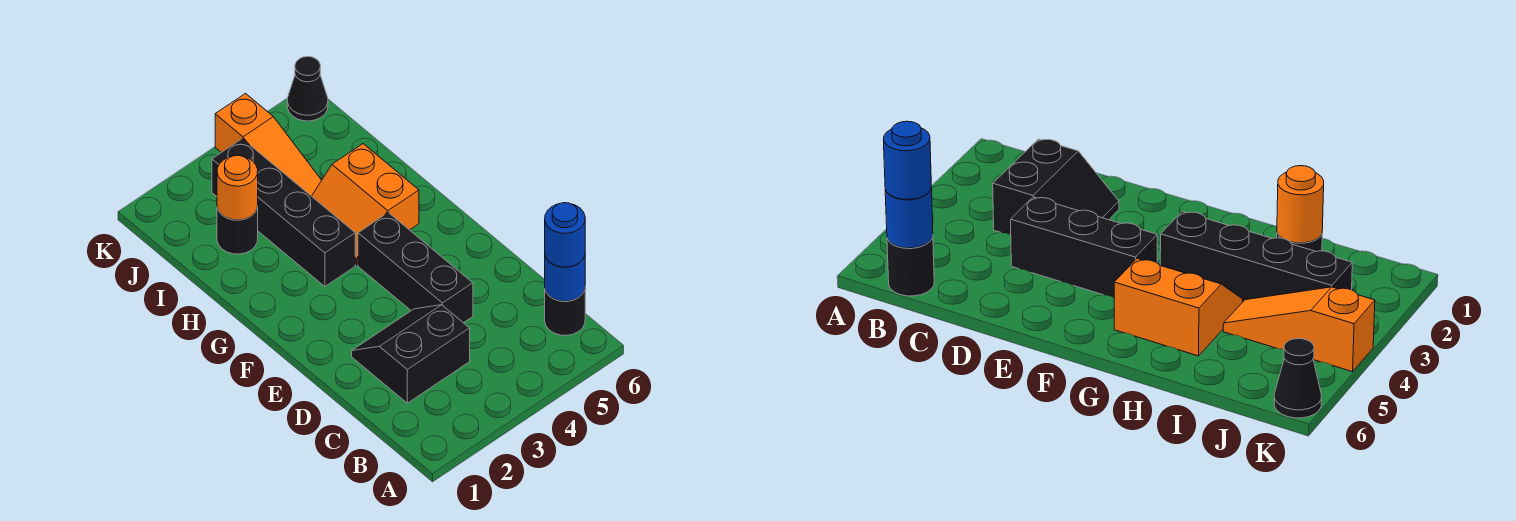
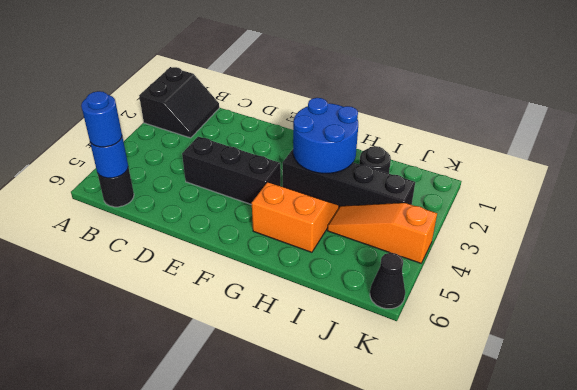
black 2x2 slope [352,305,470,403] -> black 2x2 slope moved to [139,67,219,138]
none -> blue 2x2 round brick [293,98,358,173]
orange 1x1 round brick [217,156,258,220] -> none

